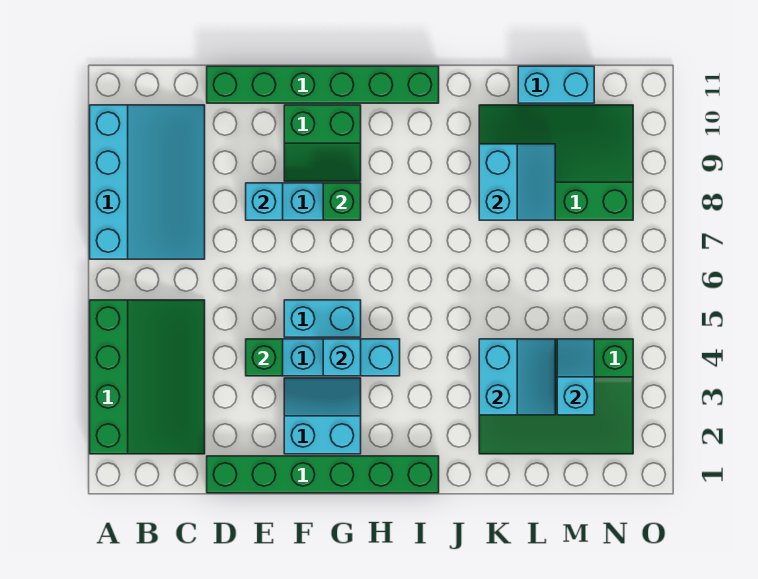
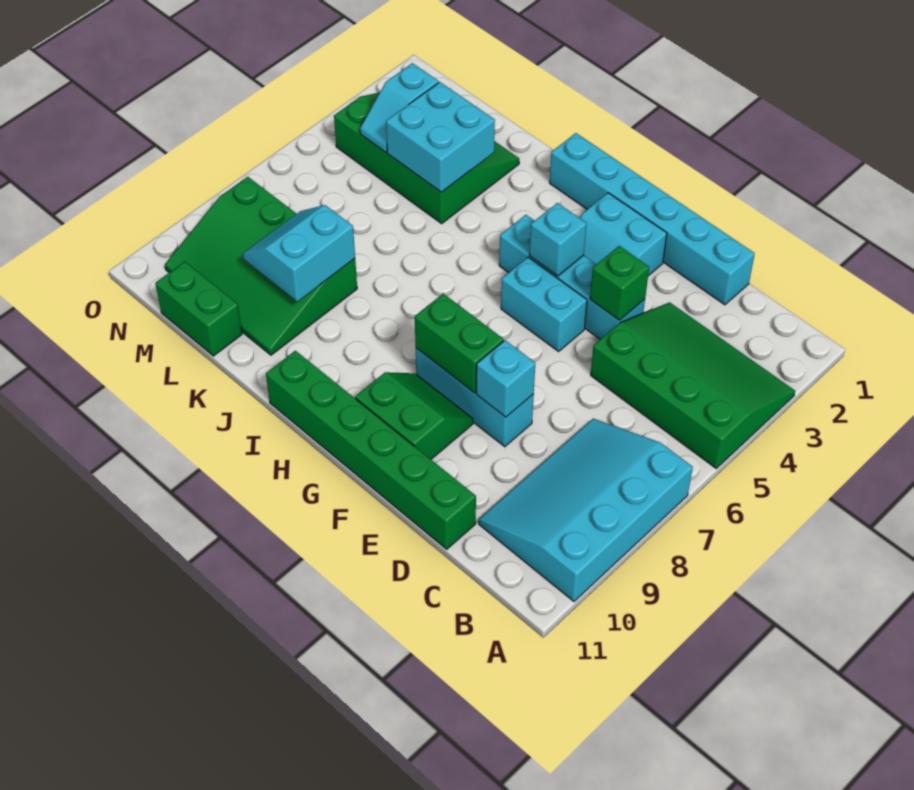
green 3x4 slope [90,300,205,454] -> green 3x4 slope turned to [591,302,795,468]
green 1x6 brick [207,456,439,493] -> cyan 1x6 brick [550,133,755,305]
green 1x1 brick [323,183,361,220] -> green 1x2 brick [415,294,504,393]
cyan 2x2 slope [479,339,555,415] -> cyan 2x2 brick [386,82,495,192]
cyan 1x2 brick [518,66,594,103] -> green 1x2 brick [155,262,242,356]

